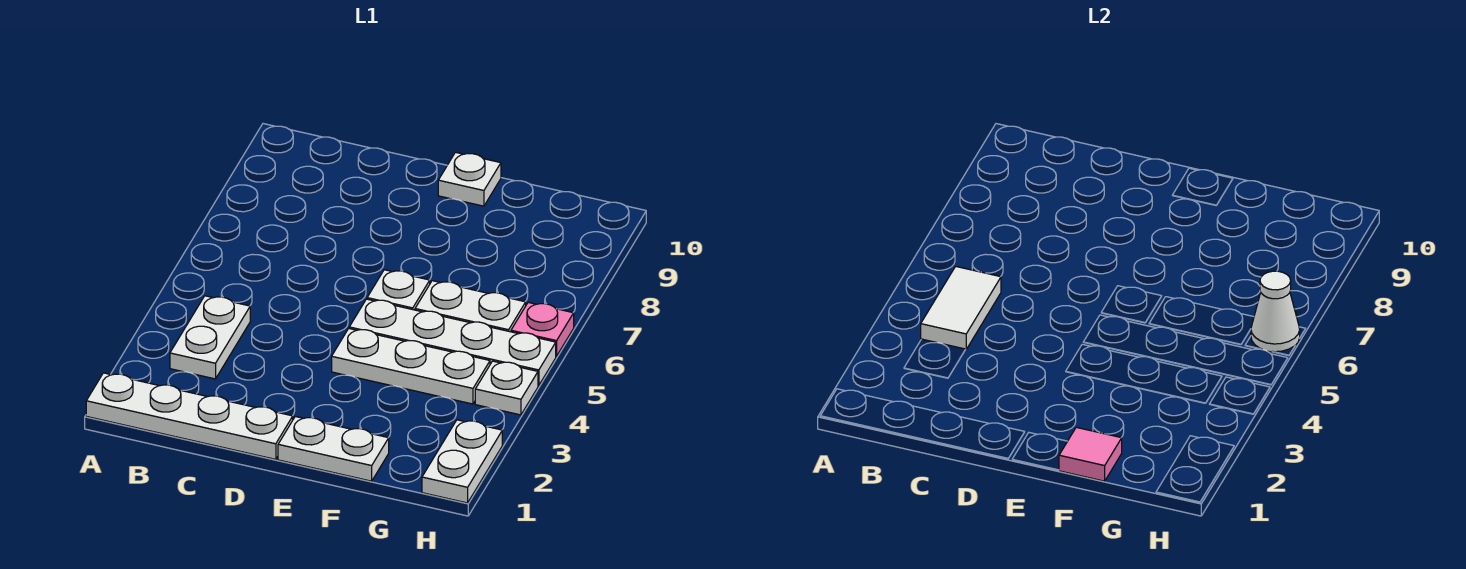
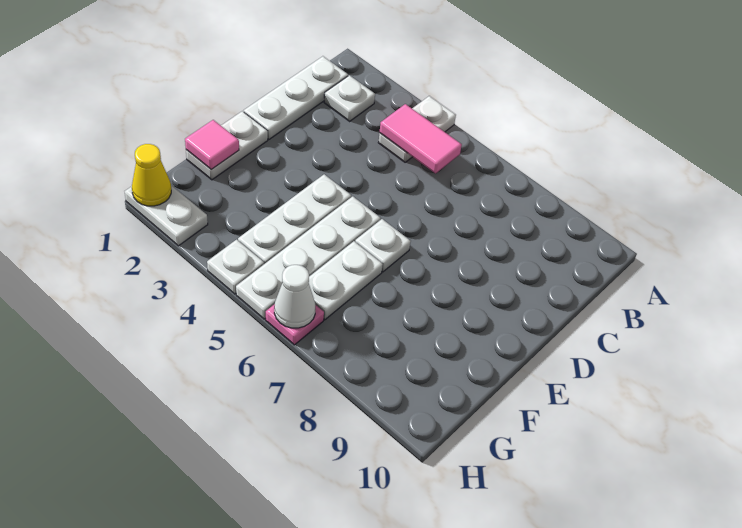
white 1x4 plate [86,373,293,459] -> white 1x3 plate [244,56,348,139]
white 1x2 plate [170,296,250,379] -> white 1x2 plate turned to [378,96,456,162]
white 1x2 tile [921,266,1001,349] -> pink 1x2 tile [380,104,462,173]
white 1x1 plate [438,152,501,206] -> white 1x1 plate moved to [324,75,375,121]
none -> yellow 1x1 cone [132,144,171,206]

